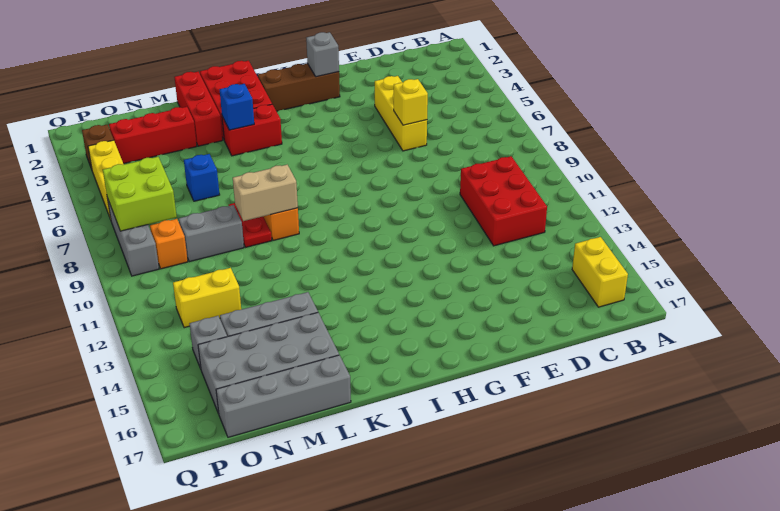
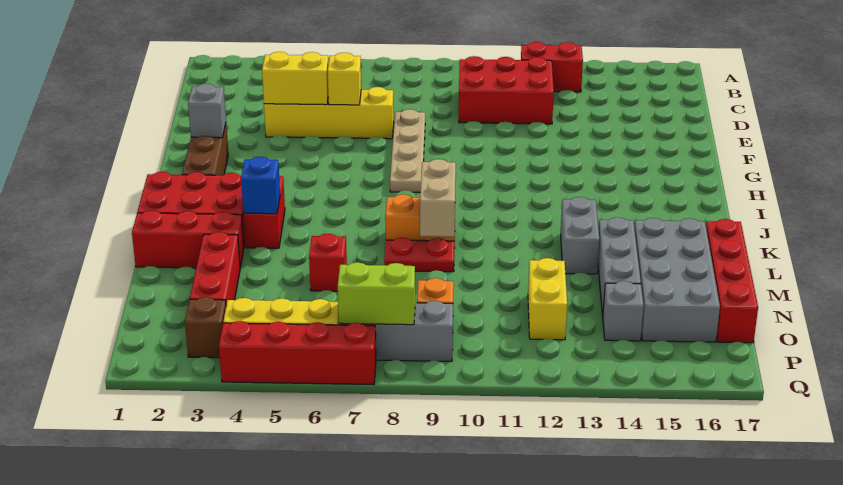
none -> red 1x2 brick [521,42,583,92]
yellow 1x2 brick [572,237,628,307] -> yellow 1x2 brick moved to [262,52,328,105]
yellow 1x3 brick [375,76,427,151] -> yellow 1x4 brick [264,87,394,139]
none -> tan 1x4 plate [390,109,425,192]
grey 1x4 brick [216,355,351,437] -> red 1x4 brick [706,219,758,343]
blue 1x1 brick [184,154,220,201] -> red 1x1 brick [309,234,347,291]
grey 1x2 brick [179,205,244,262] -> grey 1x2 brick moved to [561,197,599,274]
lime 2x2 brick [103,157,177,231] -> lime 1x2 brick [338,262,415,325]
none -> red 1x4 brick [219,321,376,385]

